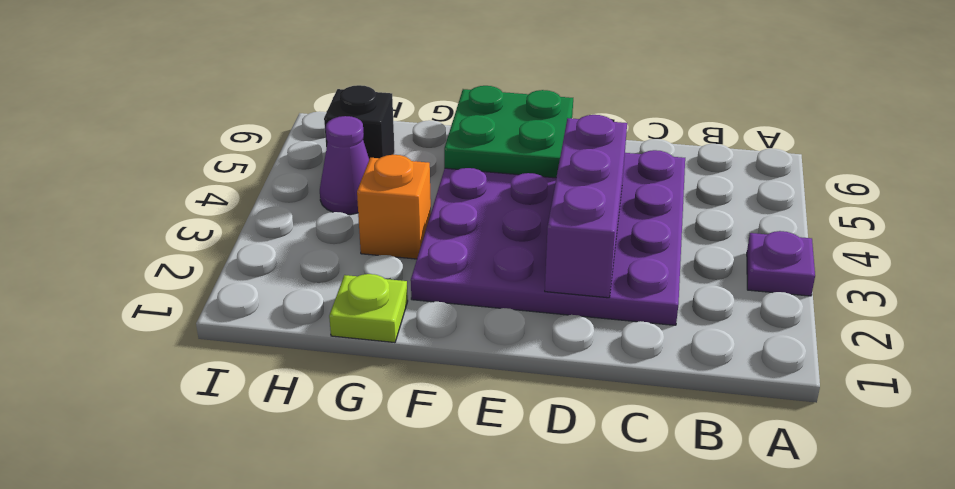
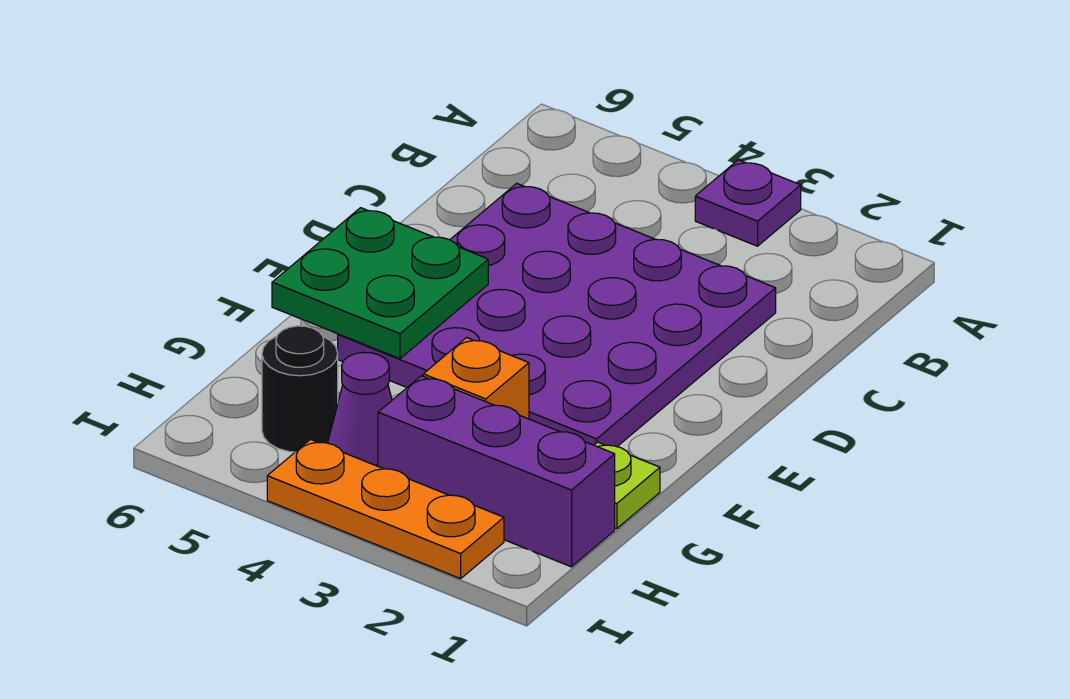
purple 1x3 brick [545,115,627,298] -> purple 1x3 brick moved to [378,376,615,567]
black 1x1 brick [324,85,395,159] -> black 1x1 round brick [262,326,338,452]
none -> orange 1x3 plate [267,439,504,579]

